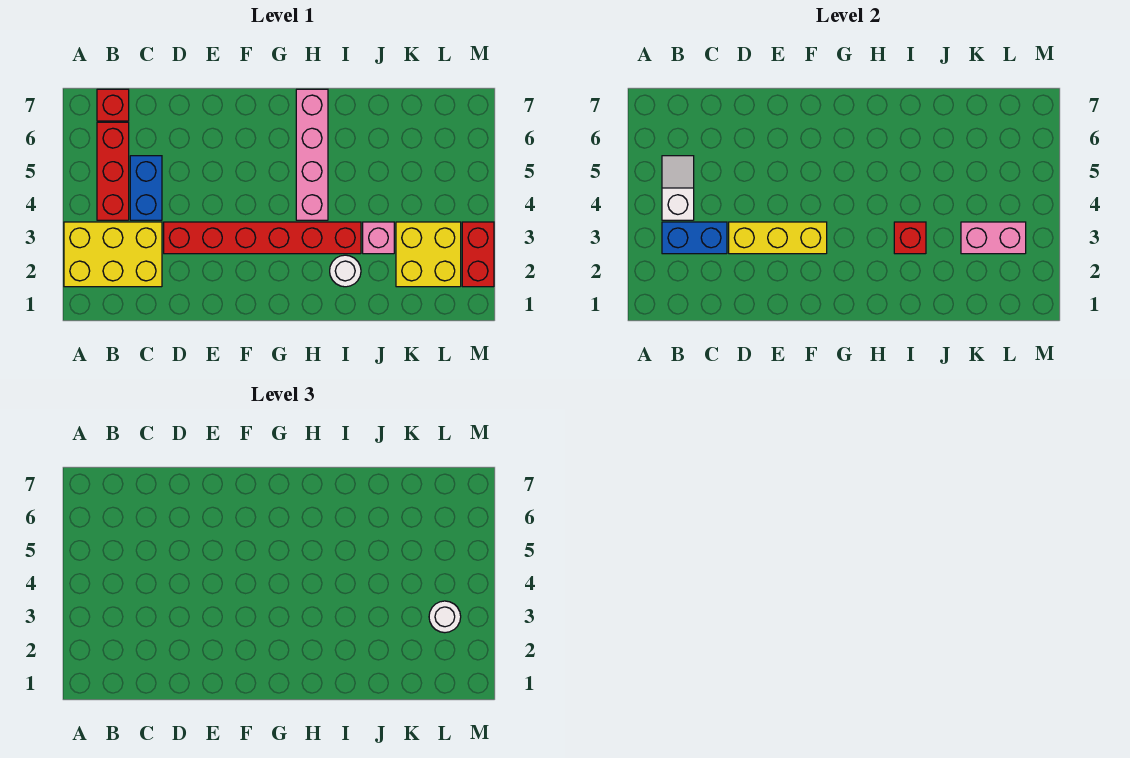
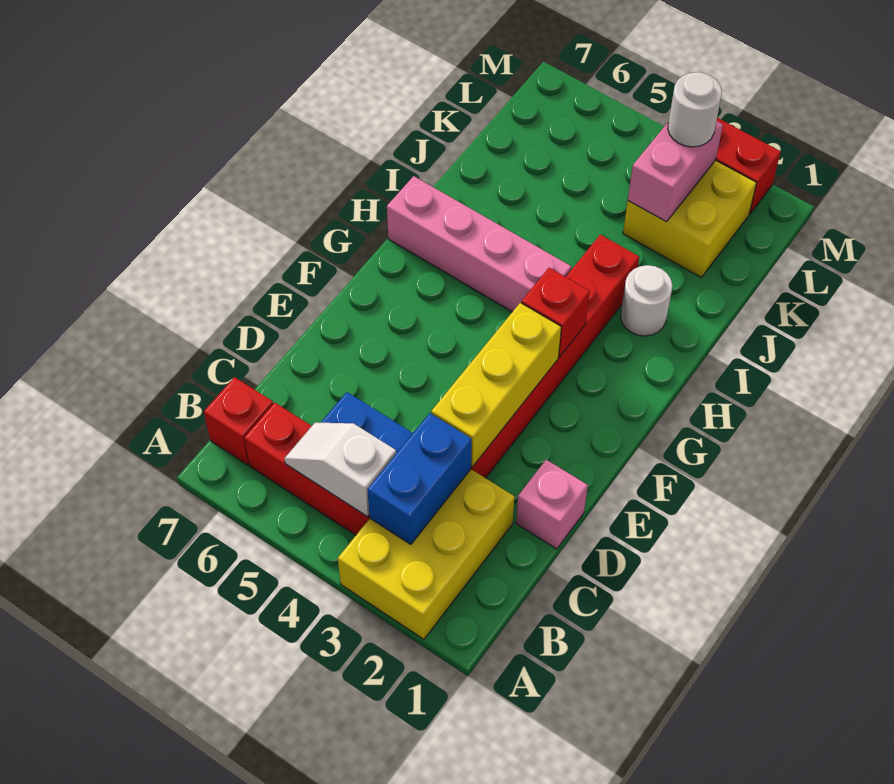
red 1x1 brick [894,222,926,254] -> red 1x1 brick moved to [521,268,590,357]
pink 1x1 brick [363,222,394,254] -> pink 1x1 brick moved to [516,460,588,549]

